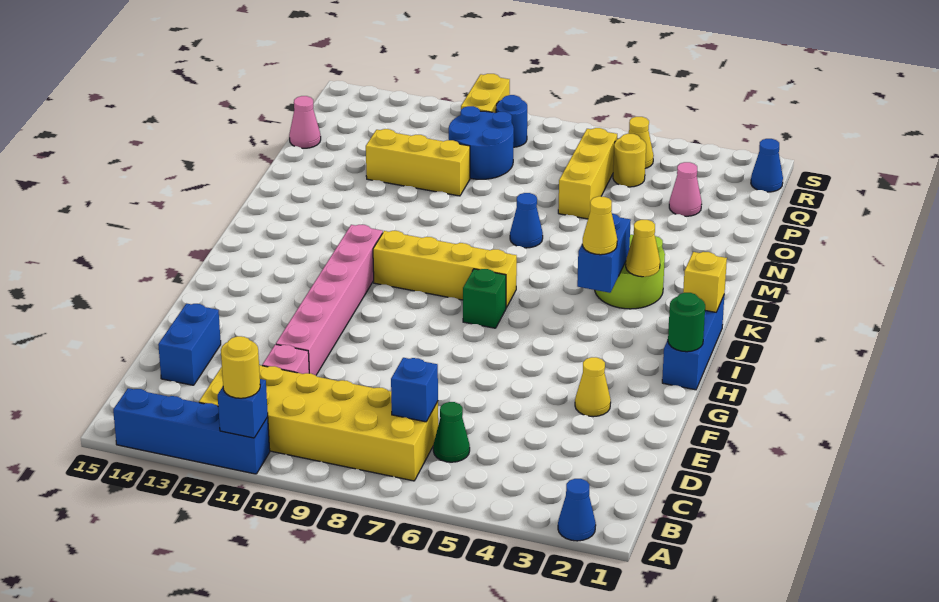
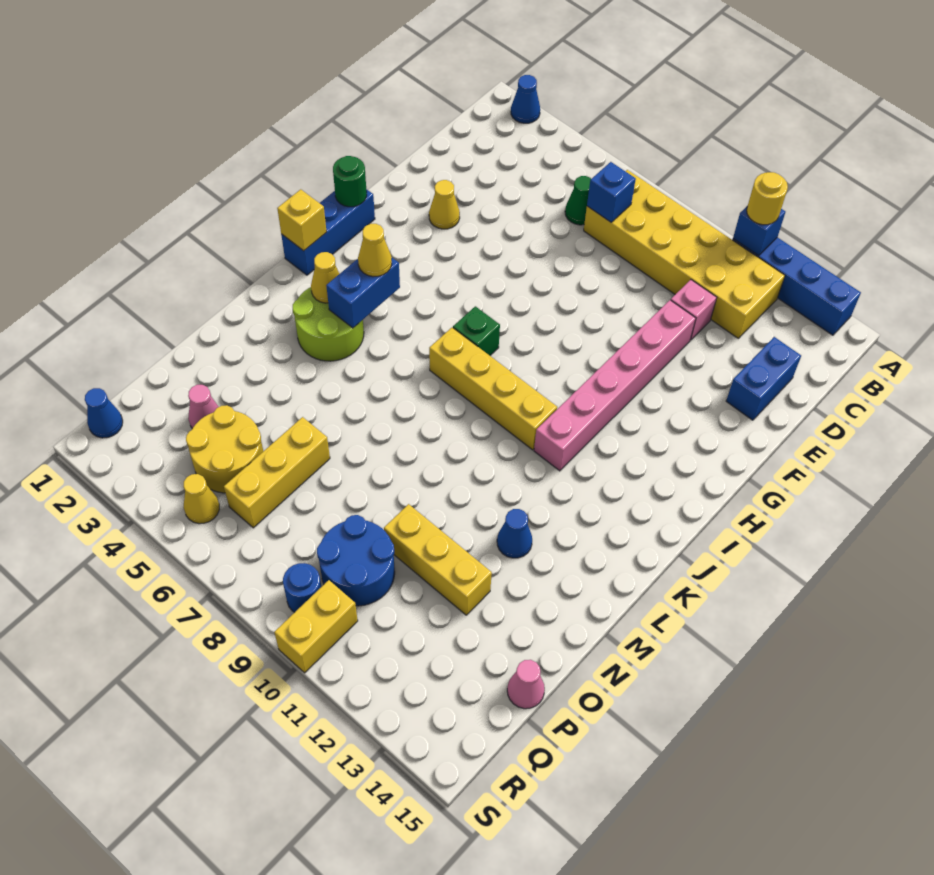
blue 1x1 cone [510,193,543,248] -> blue 1x1 cone moved to [497,509,532,558]
yellow 1x1 round brick [613,134,646,187] -> yellow 2x2 round brick [186,405,263,493]

